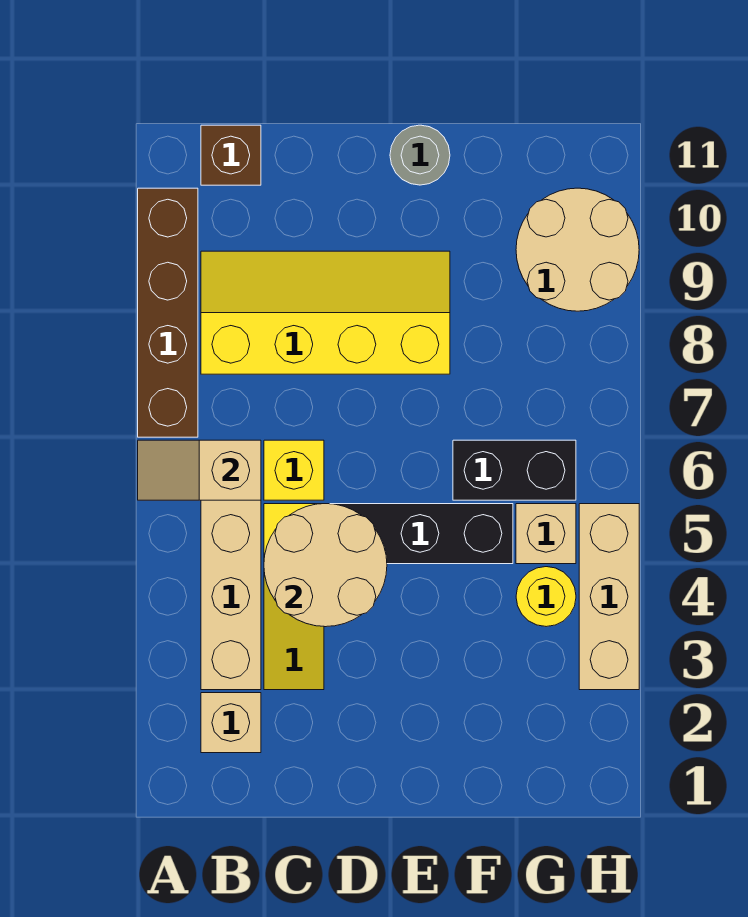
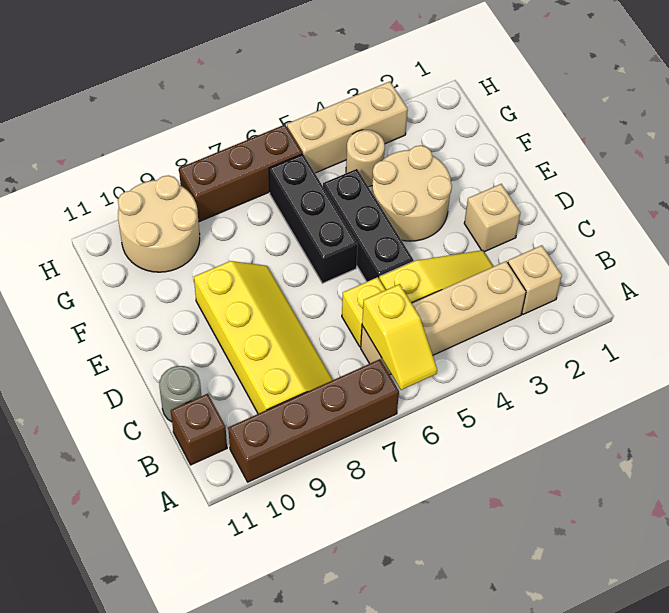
tan 1x2 slope [138,440,261,500] -> yellow 1x2 slope [362,284,437,390]
yellow 2x4 slope [201,251,450,374] -> yellow 2x4 slope turned to [194,261,333,414]
tan 2x2 round brick [264,504,387,627] -> tan 2x2 round brick moved to [372,145,452,241]
grey 1x1 round brick [390,125,450,185] -> grey 1x1 round brick moved to [159,366,201,422]
black 1x2 brick [453,440,576,500] -> black 1x3 brick [269,154,358,283]
yellow 1x1 round brick [516,567,576,627] -> tan 1x1 round brick [346,130,385,187]
tan 1x1 brick [516,504,576,564] -> tan 1x1 brick moved to [464,184,520,252]
none -> brown 1x3 brick [179,125,302,222]

